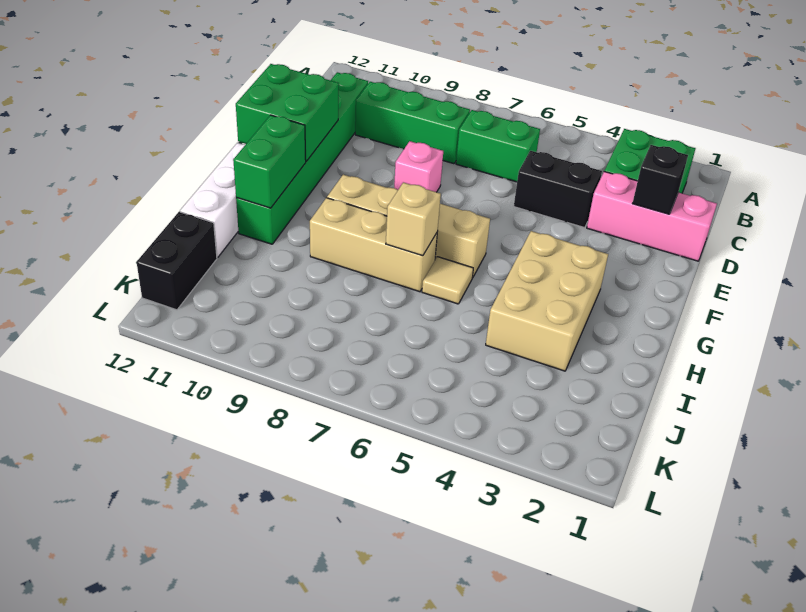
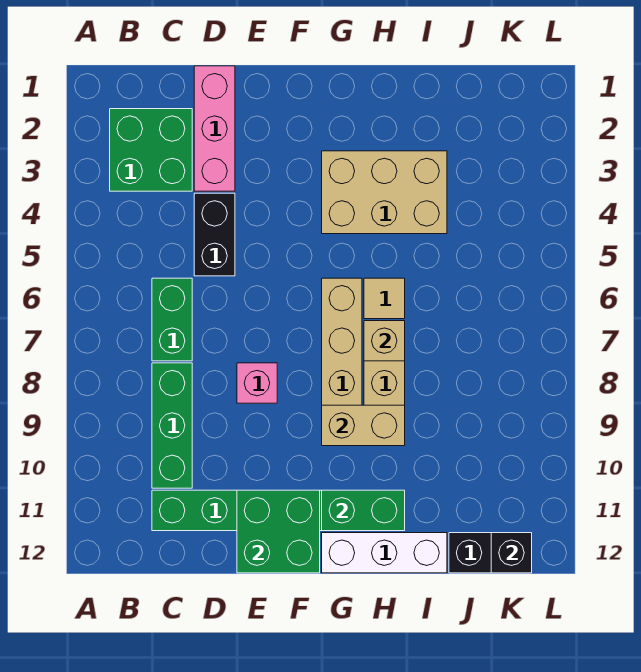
black 1x1 brick [632,145,688,214] -> black 1x1 brick moved to [491,533,532,573]
none -> tan 1x2 brick [322,405,405,446]

